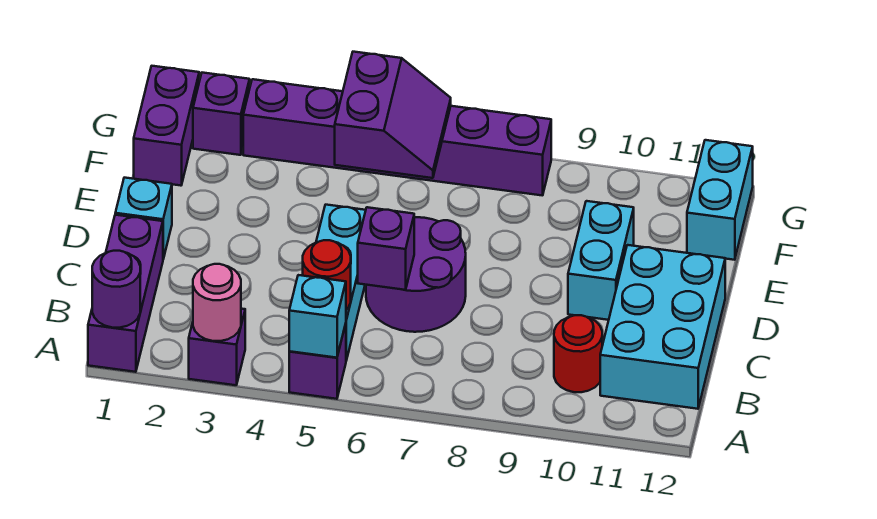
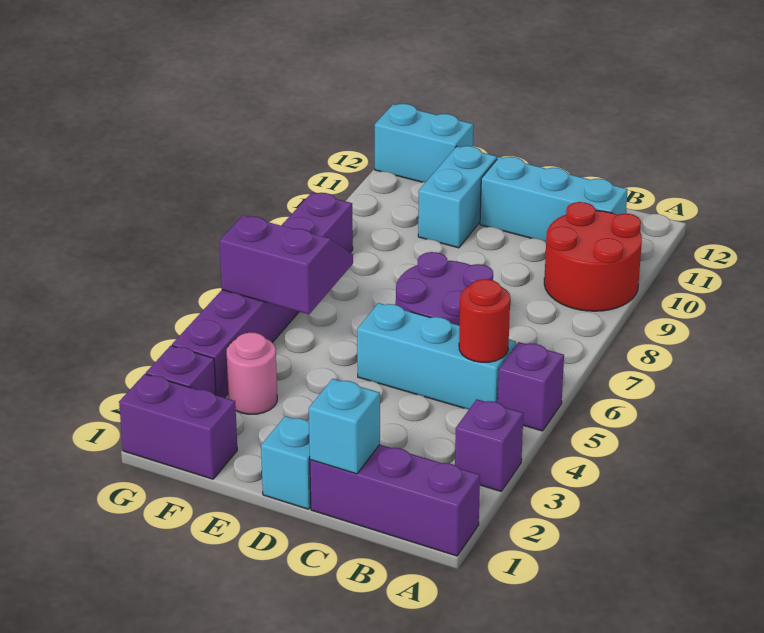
purple 1x1 round brick [92,251,140,328] -> none
pink 1x1 round brick [193,264,241,341] -> pink 1x1 round brick moved to [227,332,277,414]
cyan 1x1 brick [289,275,346,358] -> cyan 1x1 brick moved to [309,379,380,474]
red 1x1 round brick [554,315,602,392] -> red 2x2 round brick [544,202,642,311]
cyan 2x3 brick [600,245,725,409] -> cyan 1x3 brick [480,157,628,242]
purple 1x1 brick [358,207,414,290] -> none
cyan 1x2 brick [568,201,634,320] -> cyan 1x2 brick turned to [418,146,497,248]

